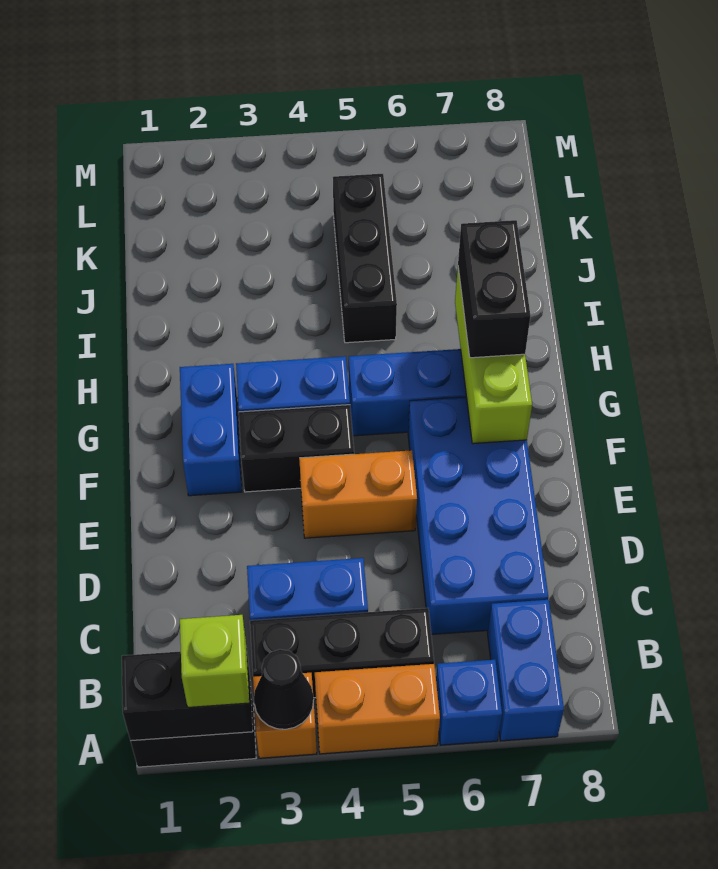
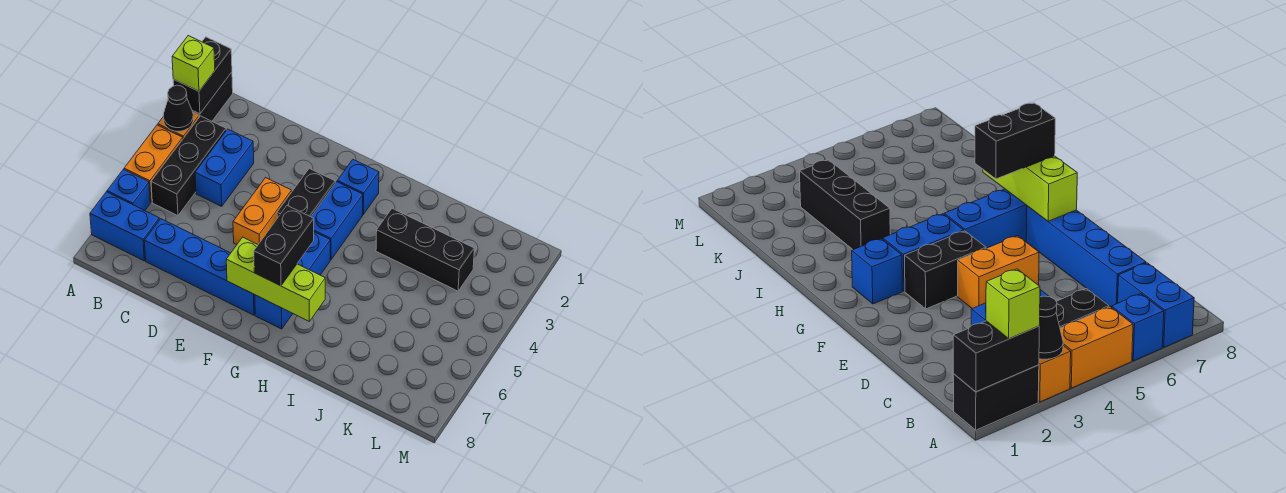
blue 2x4 brick [408,397,548,635] -> blue 1x4 brick [144,219,255,315]
blue 1x2 brick [180,364,242,496] -> blue 1x1 brick [337,160,379,214]
black 1x2 brick [458,220,530,358] -> black 1x2 brick turned to [254,206,314,286]
black 1x3 brick [333,174,397,343] -> black 1x3 brick moved to [376,209,474,291]

